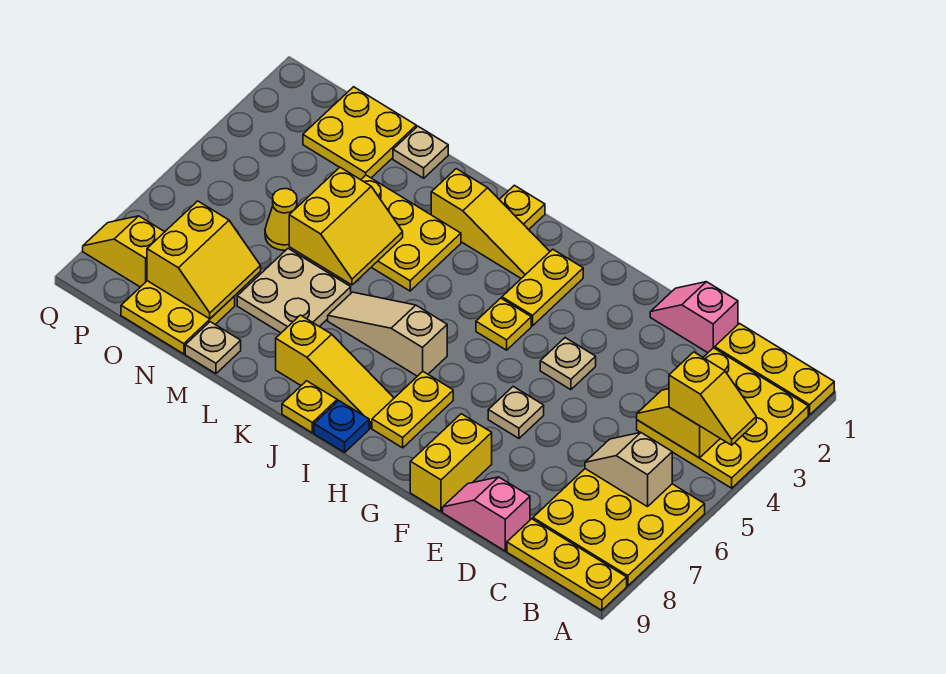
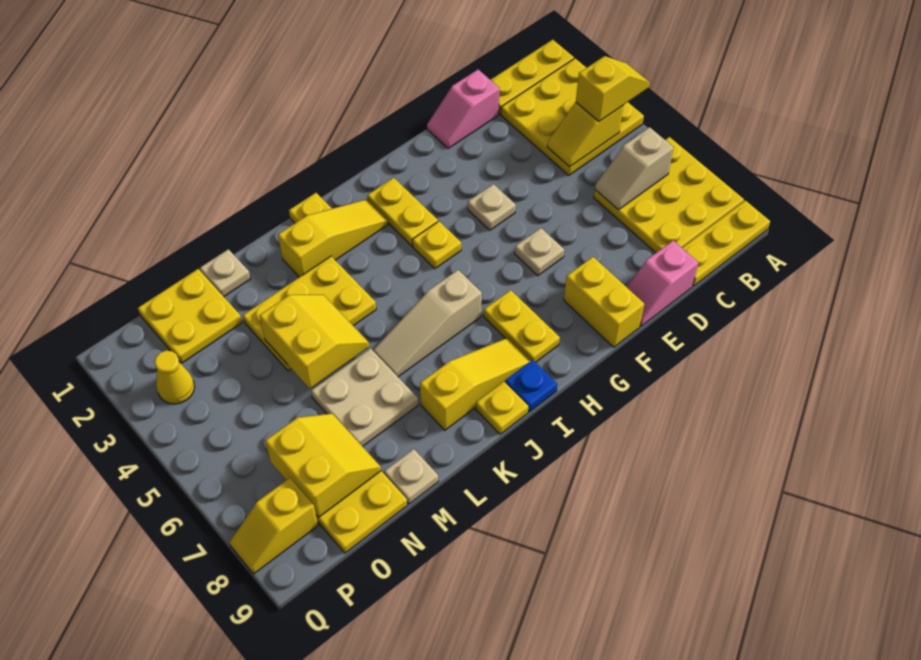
yellow 1x1 cone [265,189,297,250] -> yellow 1x1 cone moved to [154,351,195,404]

